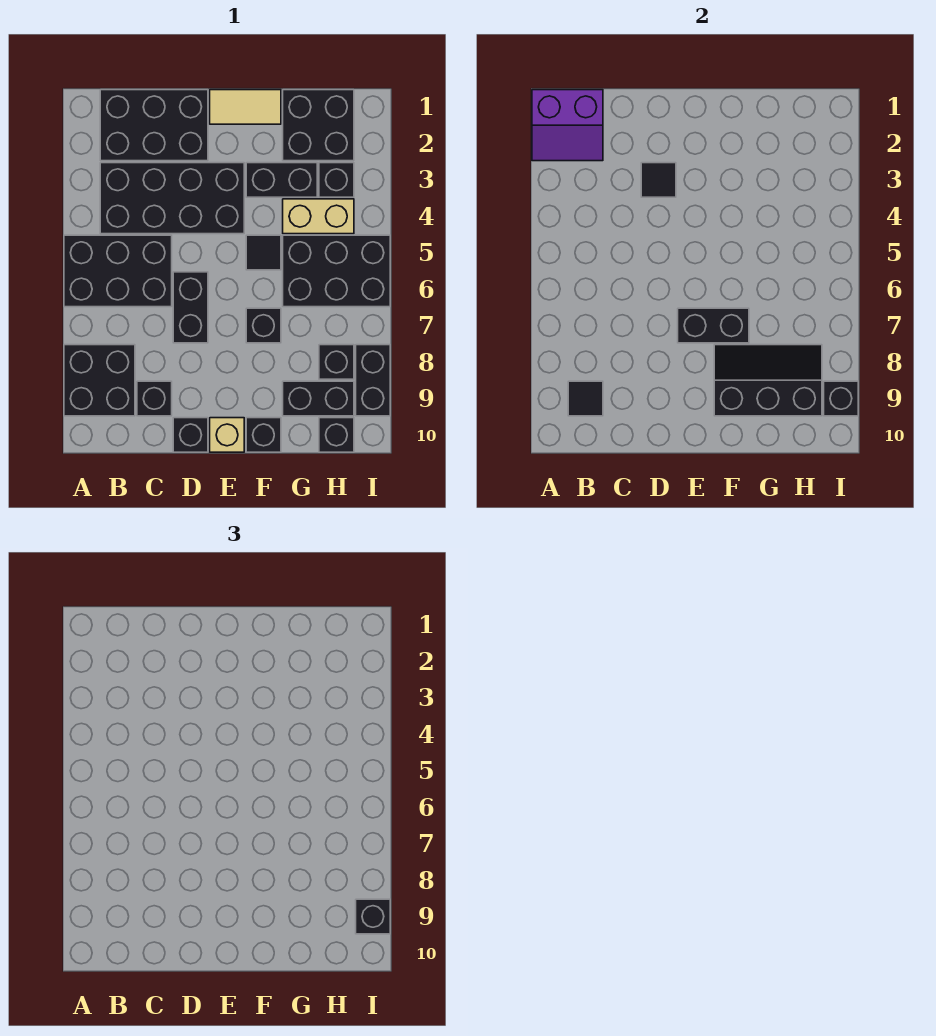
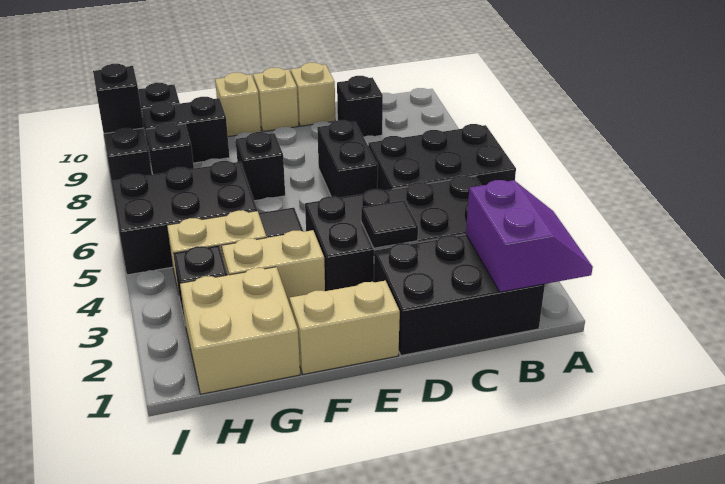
purple 2x2 slope [532,90,603,161] -> purple 2x2 slope turned to [466,180,593,292]
black 2x2 brick [64,345,135,416] -> none
black 1x1 tile [568,381,603,416] -> none
black 1x1 brick [173,418,208,452] -> tan 1x1 brick [291,63,335,126]
tan 1x2 tile [210,90,281,124] -> tan 1x2 brick [290,281,400,374]
black 1x2 brick [678,308,749,343] -> none
black 1x2 brick [246,163,317,197] -> tan 1x2 brick [222,230,325,305]
black 2x3 slope [714,345,822,416] -> none
black 1x1 brick [246,418,281,452] -> tan 1x1 brick [215,73,261,137]
black 2x2 brick [283,90,354,161] -> tan 2x2 brick [180,267,300,394]
black 1x1 brick [356,899,390,934] -> none

